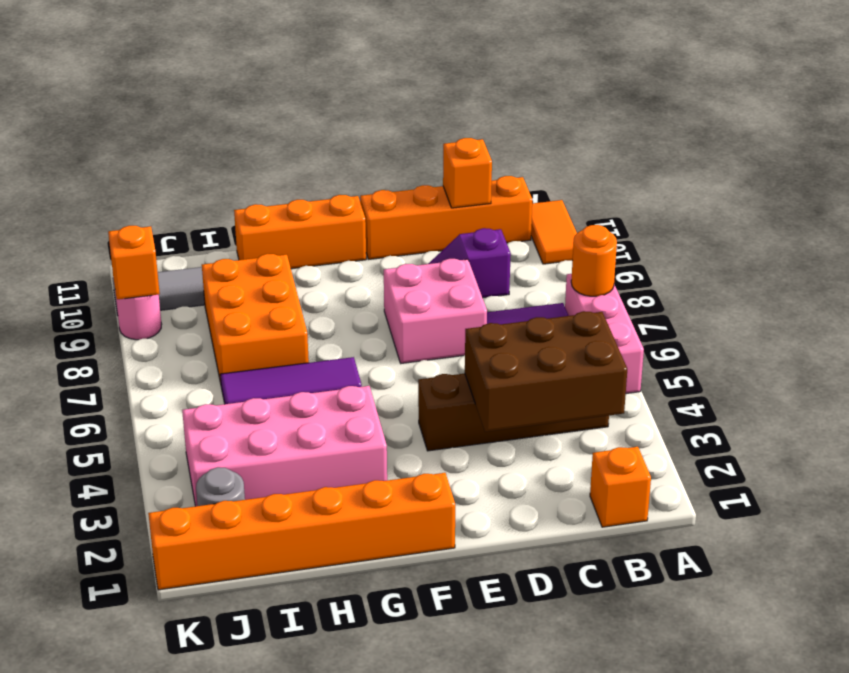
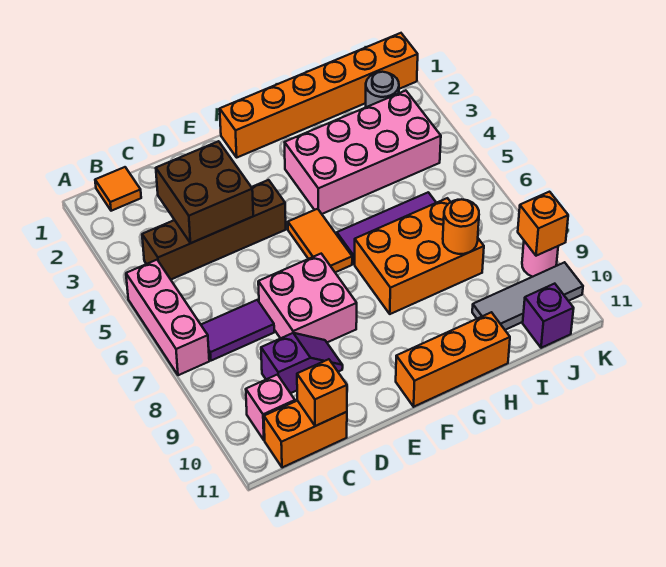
orange 1x1 round brick [571,225,617,296] -> orange 1x1 round brick moved to [443,199,479,254]
orange 1x2 tile [531,200,577,264] -> orange 1x2 tile moved to [288,209,352,272]
orange 1x1 brick [590,447,651,527] -> orange 1x1 tile [95,167,141,211]
brown 2x3 brick [465,311,627,432] -> brown 2x2 brick [156,141,253,243]
none -> pink 1x1 brick [246,375,295,440]
orange 1x4 brick [360,176,532,259] -> orange 1x2 brick [264,401,347,468]
orange 2x3 brick [202,254,309,383] -> orange 2x3 brick turned to [355,198,484,314]
none -> purple 1x1 brick [523,284,574,348]

